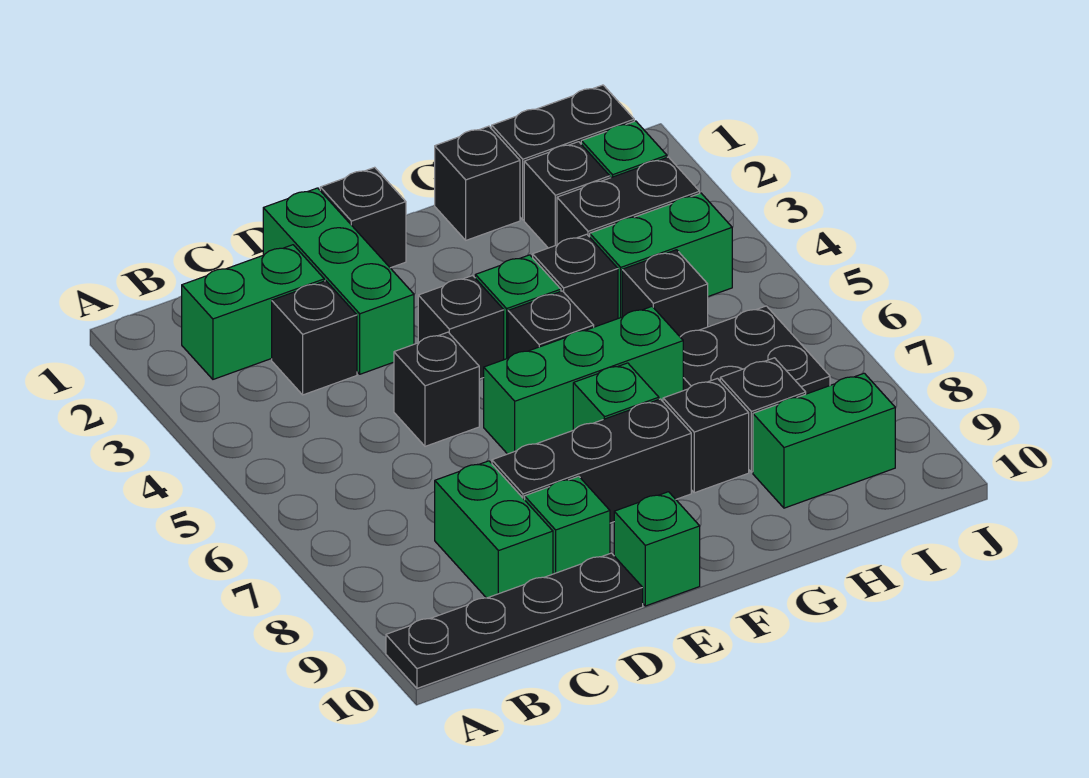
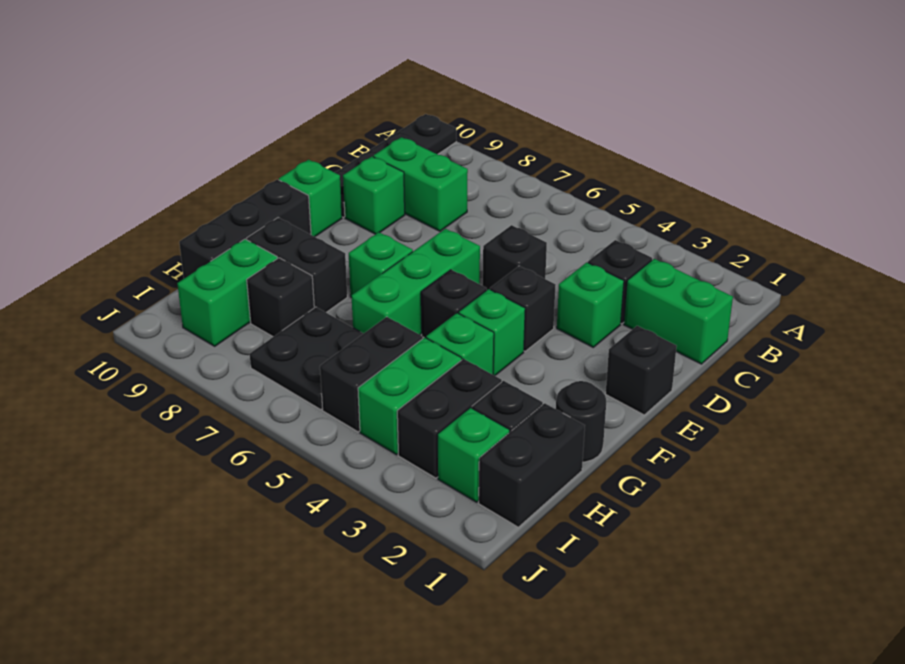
green 1x2 brick [182,245,324,379] -> green 1x2 brick turned to [624,259,733,364]
green 1x3 brick [263,188,414,374] -> green 1x1 brick [557,262,624,347]
black 1x3 brick [492,399,691,523] -> black 1x3 brick moved to [179,179,311,278]
black 1x1 brick [435,126,520,240] -> black 1x1 round brick [556,381,606,462]
black 1x1 brick [533,234,618,327] -> green 1x1 brick [426,313,494,375]
black 1x1 brick [663,378,749,493] -> black 1x2 brick [247,218,347,312]
black 1x1 brick [622,250,708,337] -> black 1x2 brick [320,317,423,432]

